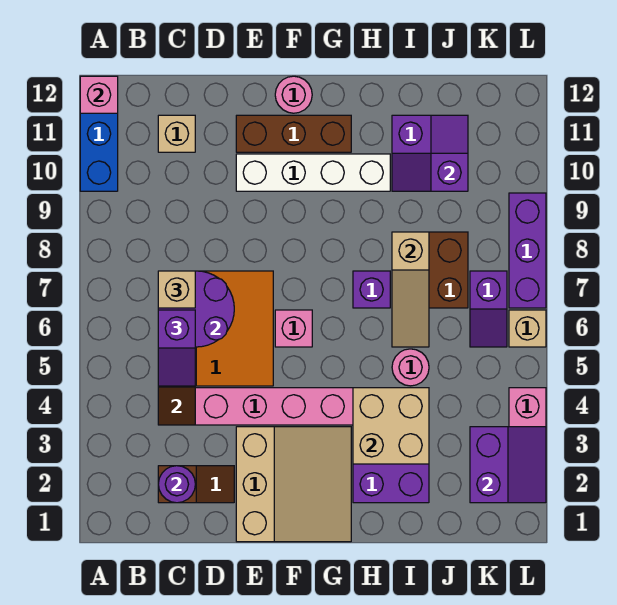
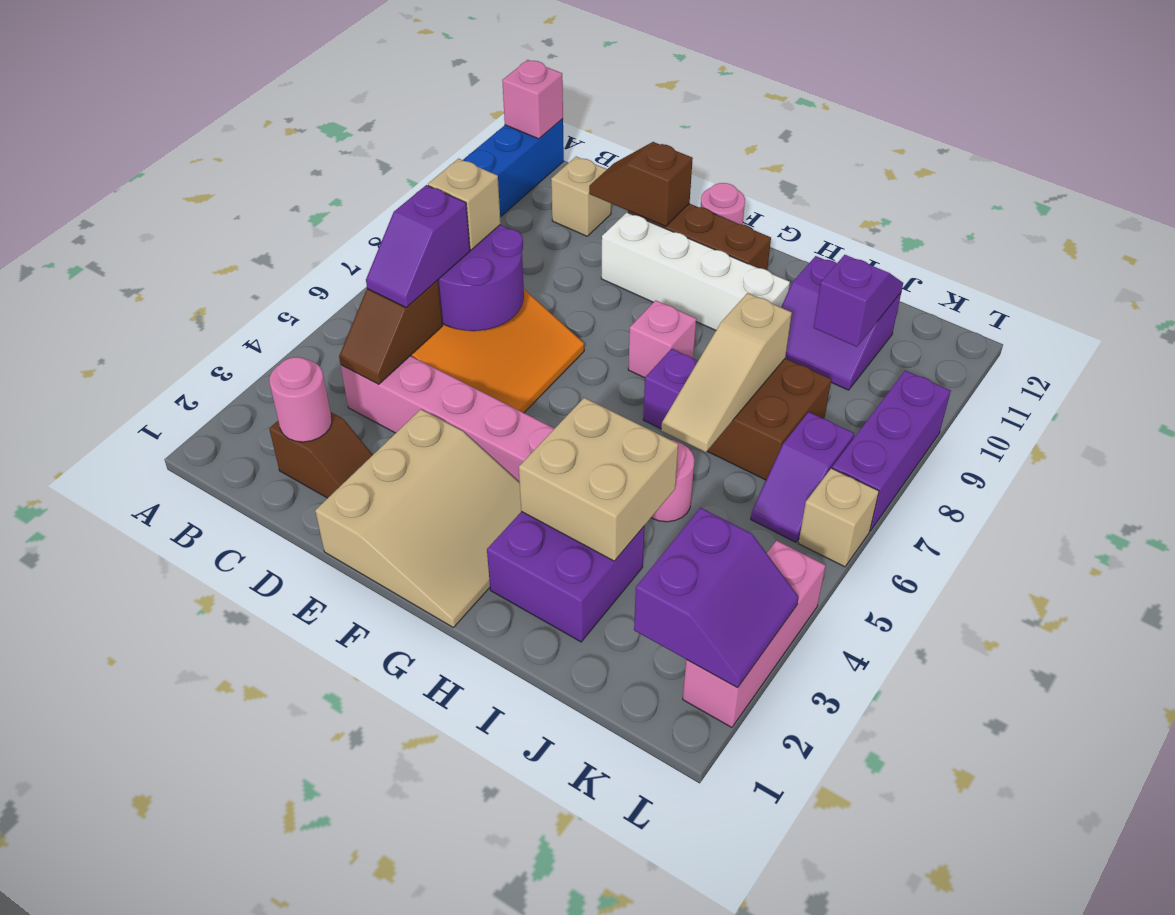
purple 1x1 round brick [158,466,195,503] -> pink 1x1 round brick [269,357,332,442]
none -> brown 1x2 slope [589,142,693,226]
pink 1x1 brick [275,310,312,347] -> pink 1x1 brick moved to [628,300,696,378]

